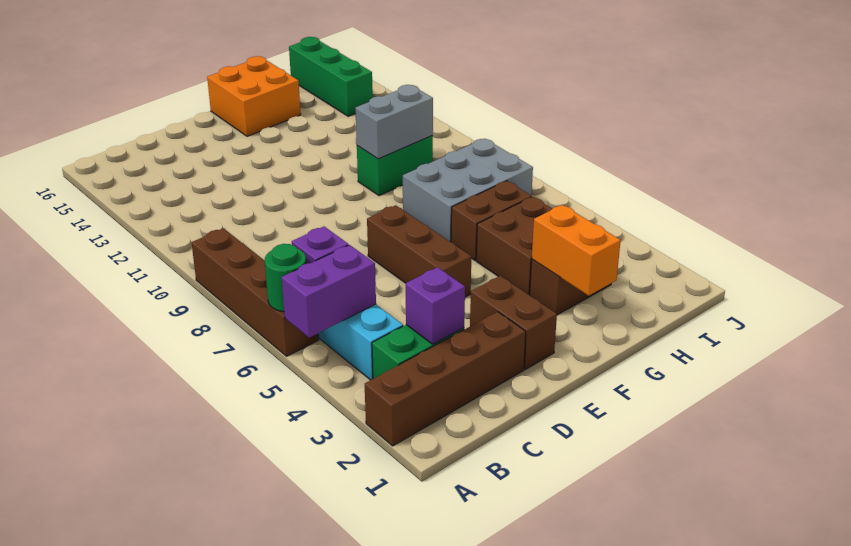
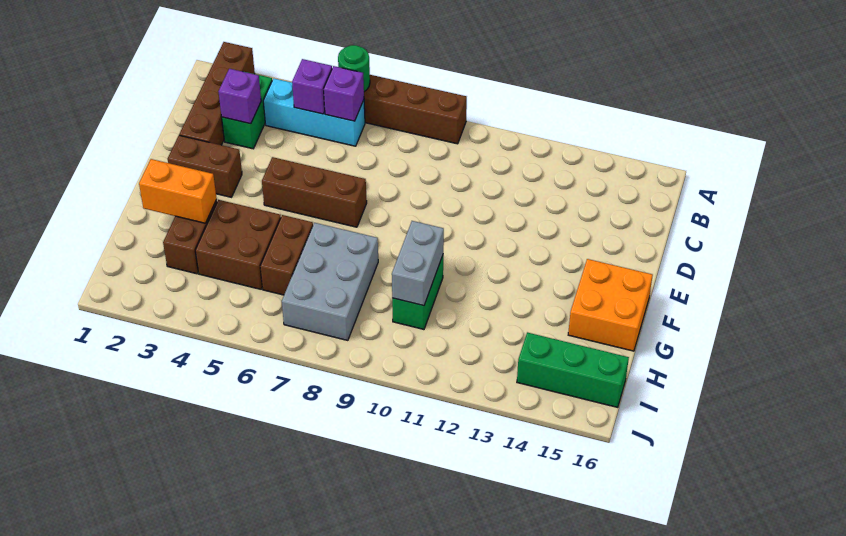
purple 1x2 brick [282,245,376,338] -> purple 1x1 brick [292,59,332,114]

